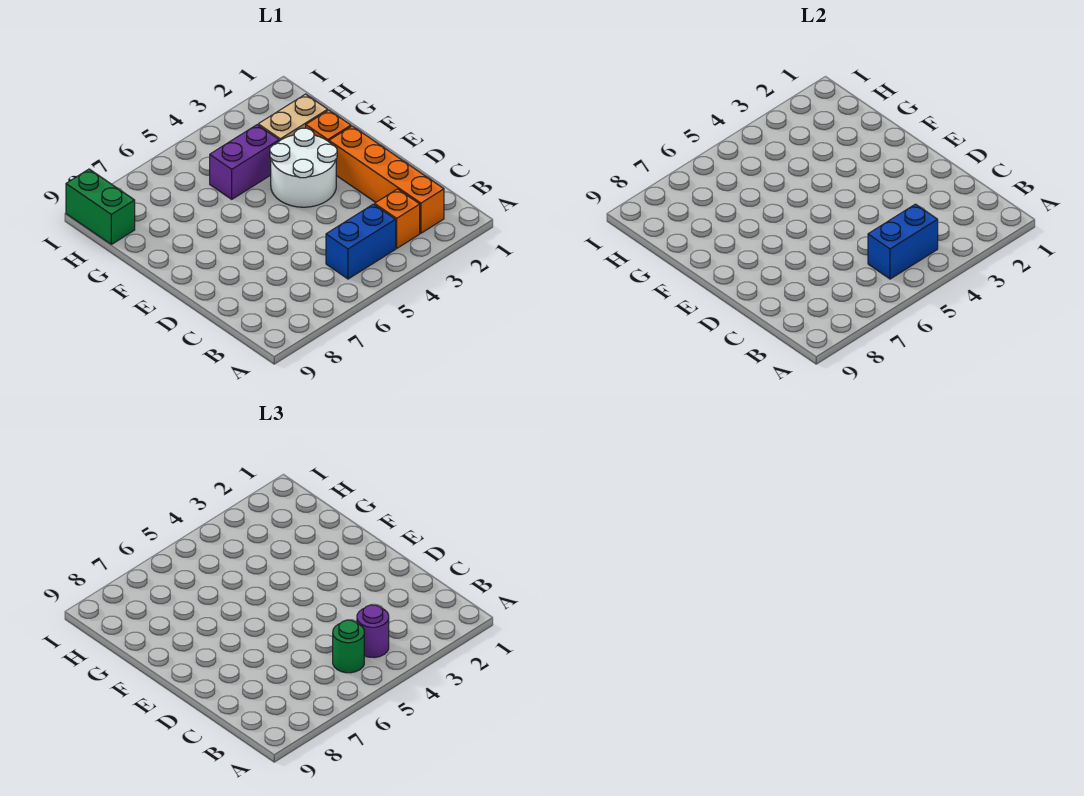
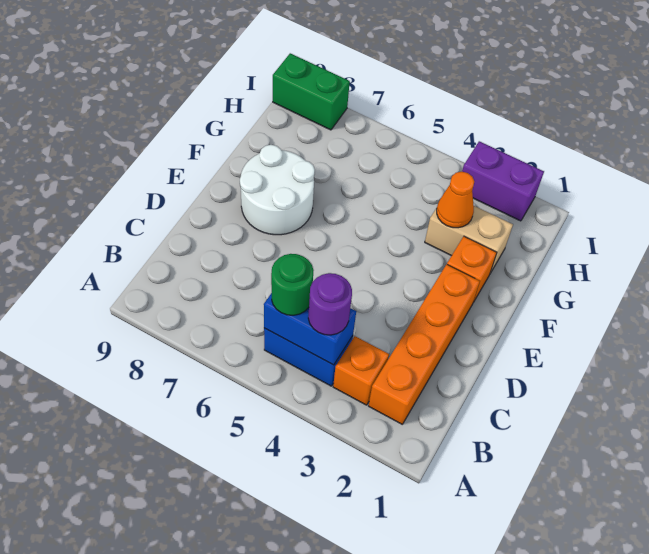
white 2x2 round brick [270,128,337,207] -> white 2x2 round brick moved to [240,145,315,235]
none -> orange 1x1 cone [437,172,474,228]
purple 1x2 brick [210,125,279,199] -> purple 1x2 brick moved to [462,141,544,221]
green 1x2 brick [66,169,135,244] -> green 1x2 brick turned to [273,53,350,130]

